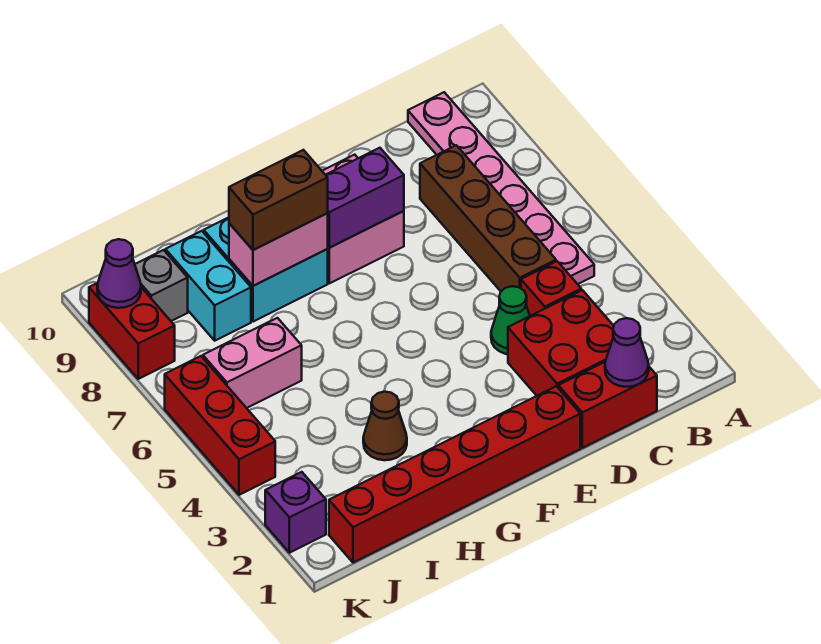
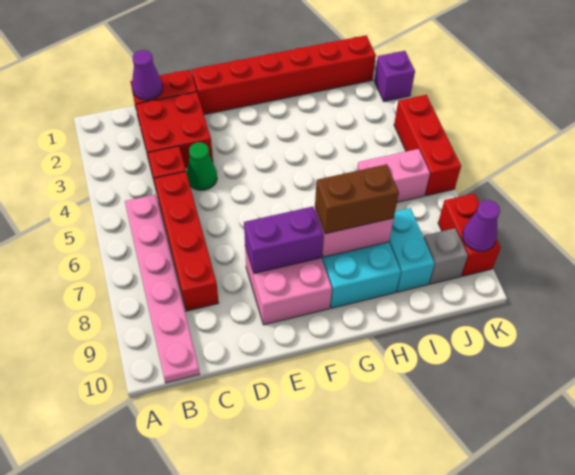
brown 1x4 brick [420,145,556,291] -> red 1x4 brick [154,172,219,311]
brown 1x1 cone [363,392,407,460] -> none

